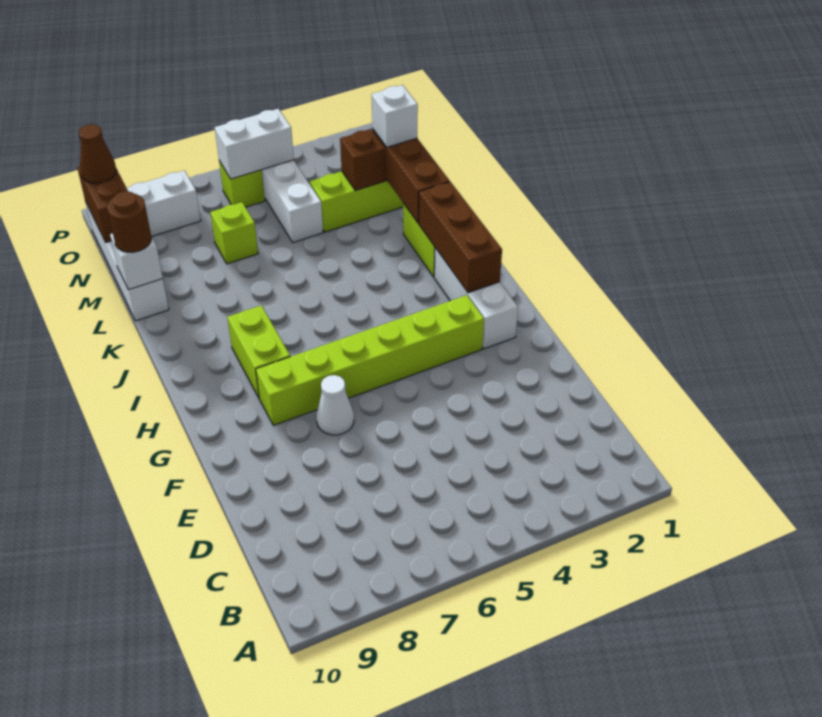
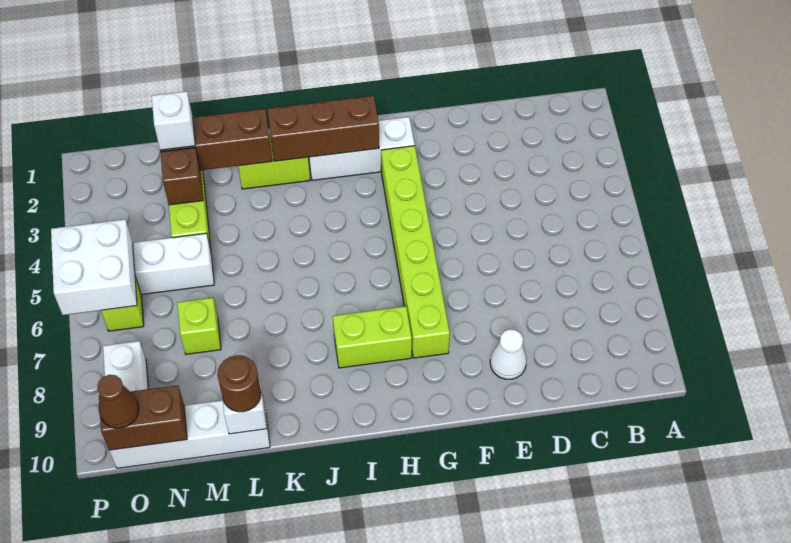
white 1x1 cone [316,375,354,435] -> white 1x1 cone moved to [490,329,526,379]
white 1x2 brick [215,109,294,179] -> white 2x2 brick [51,219,137,315]

